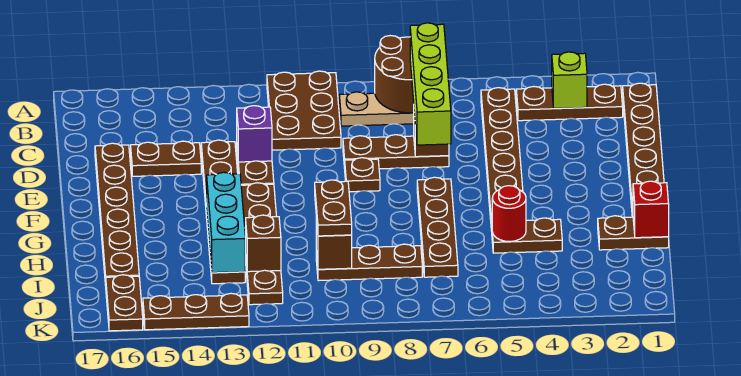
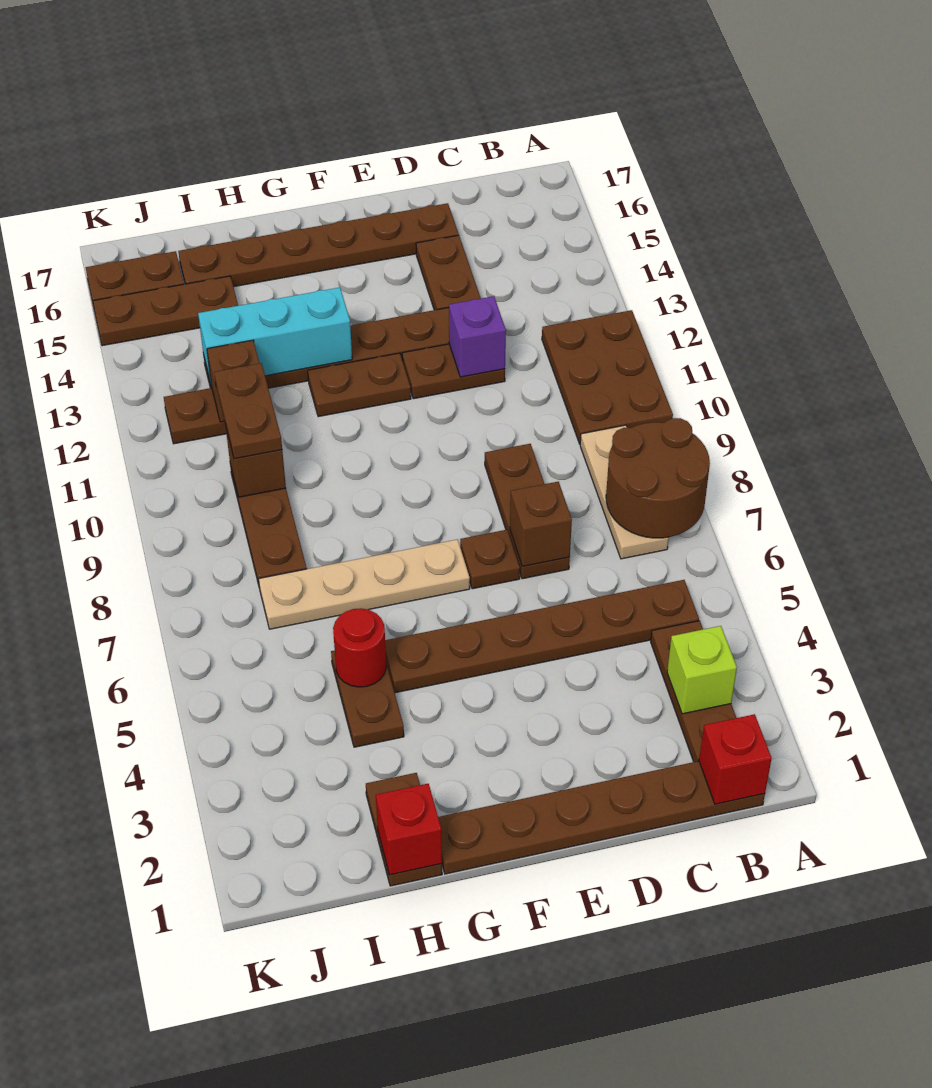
brown 2x3 plate [267,71,341,150] -> brown 2x3 plate turned to [542,310,673,444]
none -> red 1x1 brick [699,714,772,804]
lime 1x4 brick [410,23,451,145] -> none
brown 1x1 plate [345,158,380,192] -> brown 1x1 plate moved to [460,530,520,589]
brown 1x4 plate [417,177,458,277] -> tan 1x4 plate [259,539,470,629]
brown 1x2 plate [315,180,352,236] -> brown 1x2 plate turned to [214,363,282,459]
brown 1x3 plate [143,293,249,330] -> brown 1x3 plate turned to [93,276,238,346]

